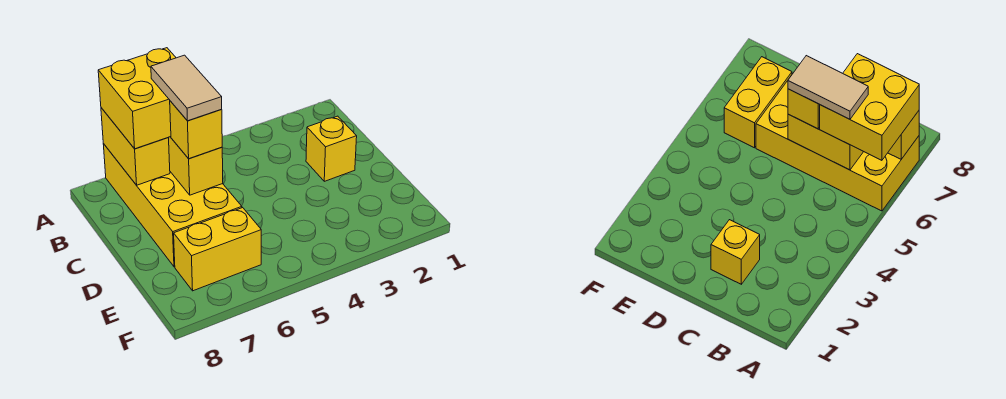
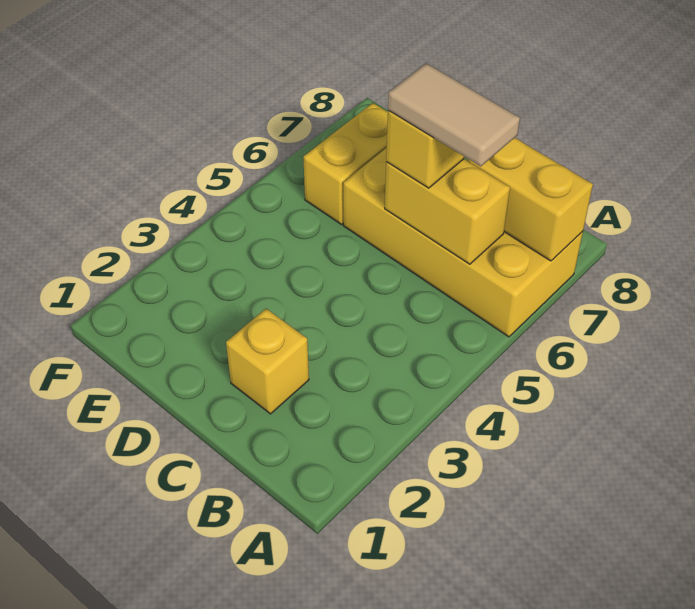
yellow 2x2 brick [98,48,176,149] -> none

